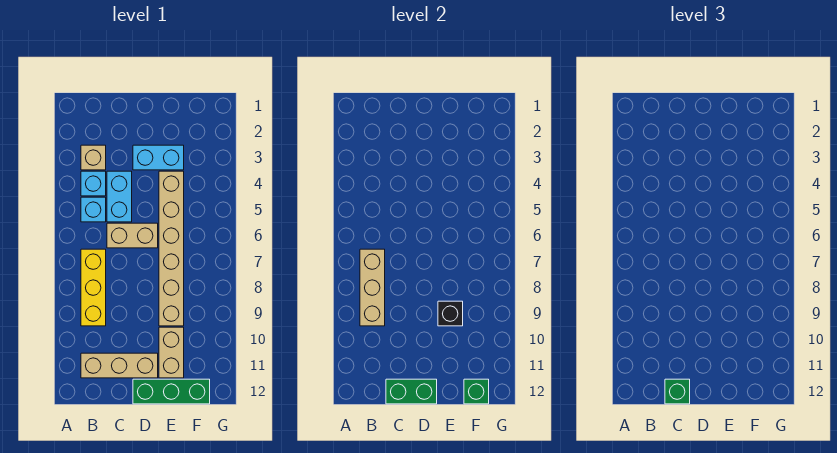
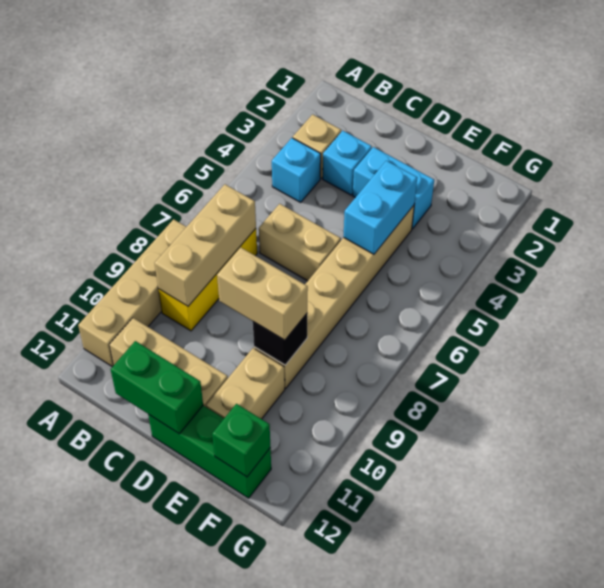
none -> tan 1x4 brick [78,219,186,367]
cyan 1x1 brick [81,197,106,222] -> cyan 1x1 brick moved to [323,131,372,195]
cyan 1x2 brick [107,171,132,222] -> cyan 1x2 brick moved to [343,161,417,254]
green 1x1 brick [665,379,690,404] -> none
none -> tan 1x2 brick [217,247,308,340]

